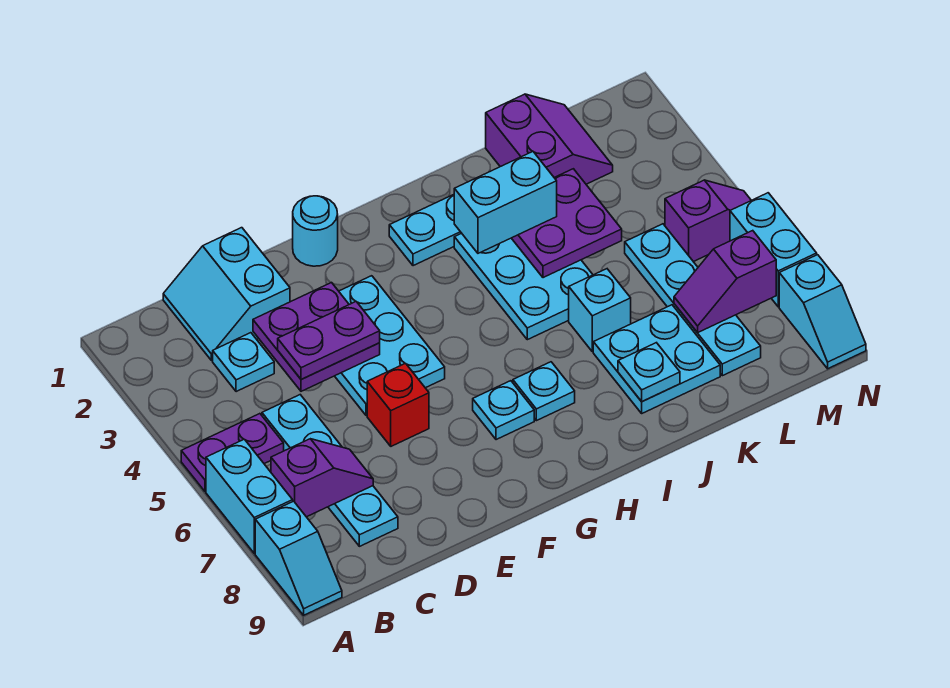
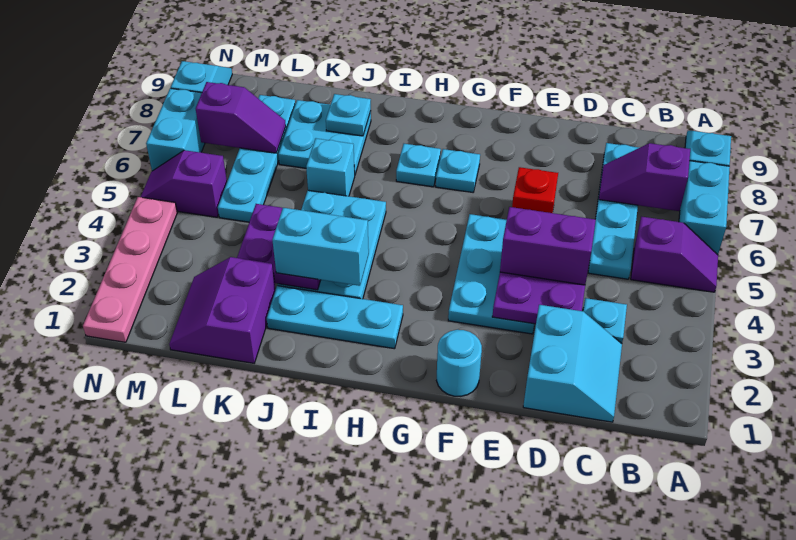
purple 1x2 plate [181,414,284,491] -> purple 1x2 slope [631,217,718,292]
purple 1x2 plate [278,302,380,380] -> purple 1x2 brick [500,207,596,285]
none -> pink 1x4 plate [83,197,177,342]

